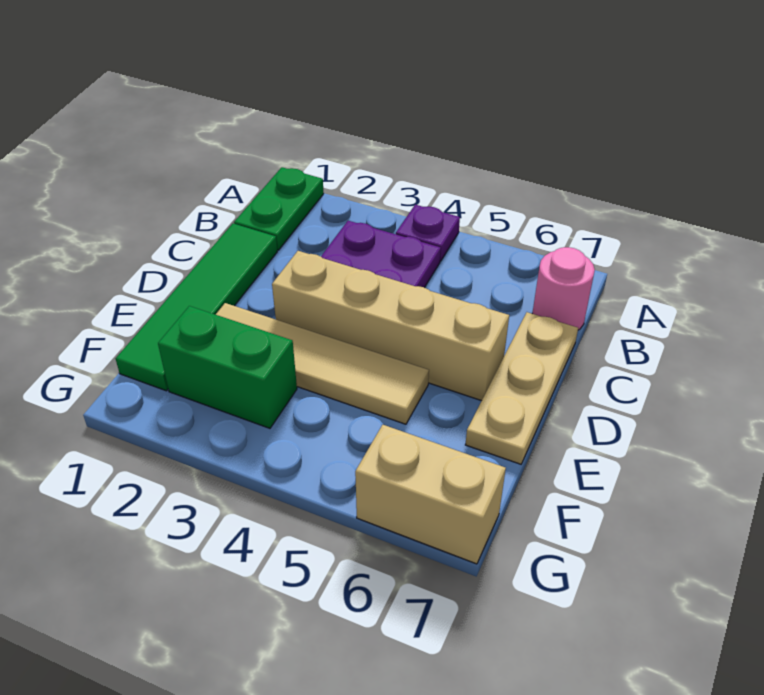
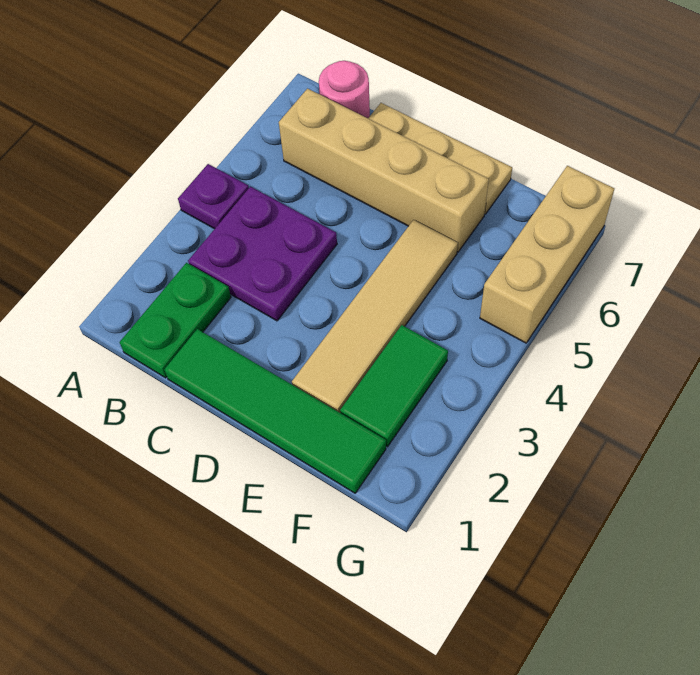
green 1x2 plate [234,167,324,250] -> green 1x2 plate turned to [120,263,231,378]
tan 1x4 brick [272,251,509,401] -> tan 1x4 brick turned to [279,89,489,252]
green 1x2 brick [158,306,297,428] -> green 1x2 tile [340,325,448,447]
tan 1x2 brick [355,425,506,564] -> tan 1x3 brick [480,166,614,343]

